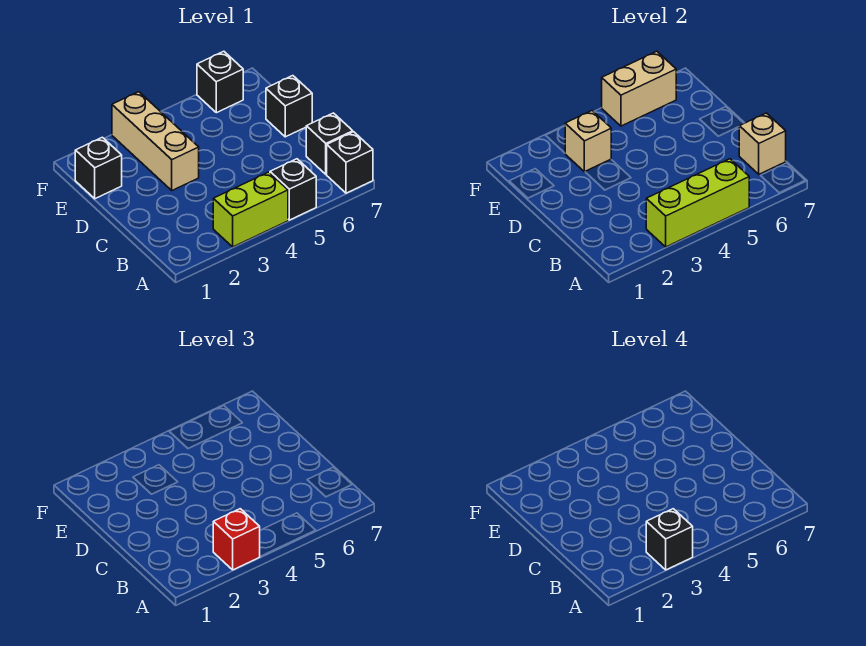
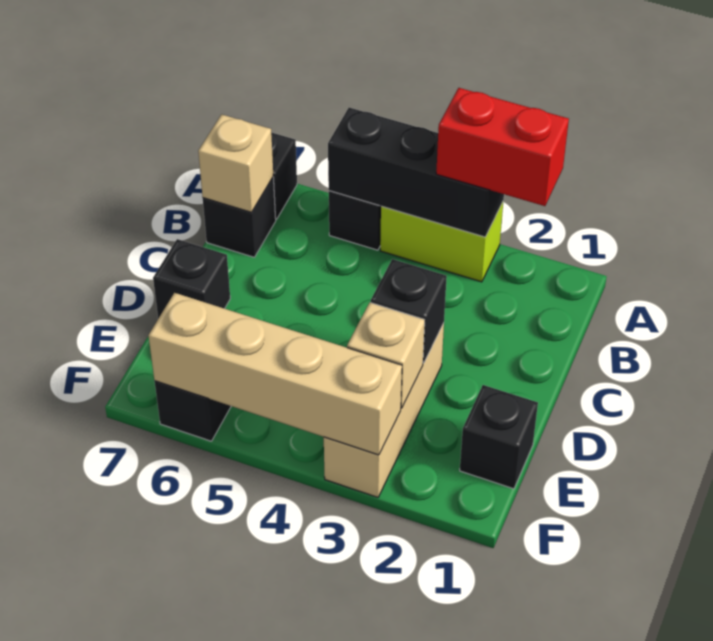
lime 1x3 brick [646,159,749,247] -> black 1x3 brick [328,108,504,237]
red 1x1 brick [213,509,260,570] -> red 1x2 brick [436,88,569,206]
black 1x1 brick [646,509,693,570] -> black 1x1 brick moved to [371,259,447,363]
tan 1x2 brick [602,51,676,126] -> tan 1x4 brick [148,293,402,455]

